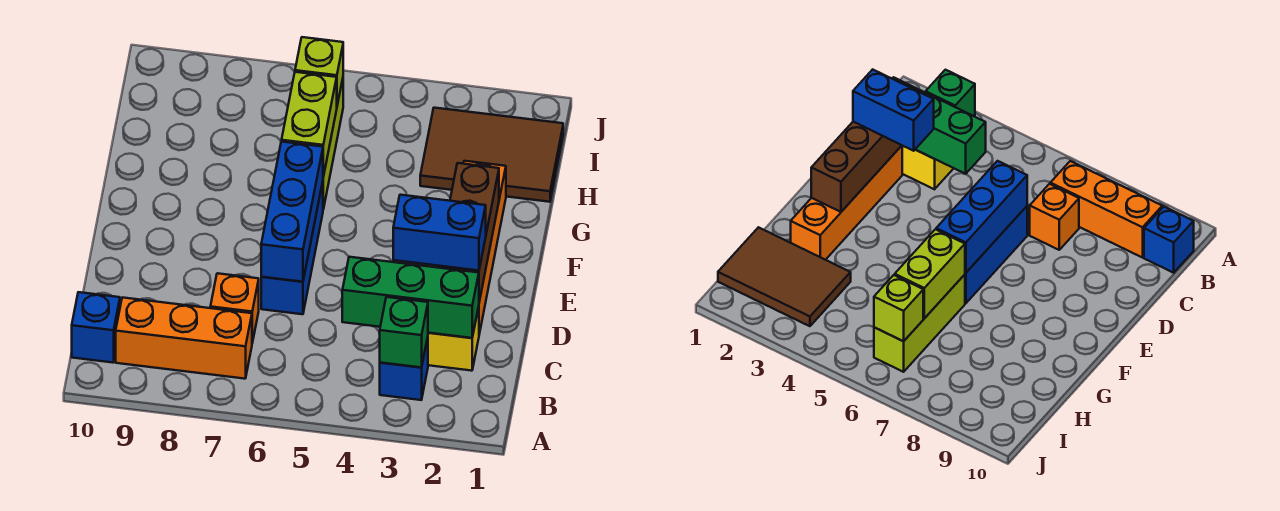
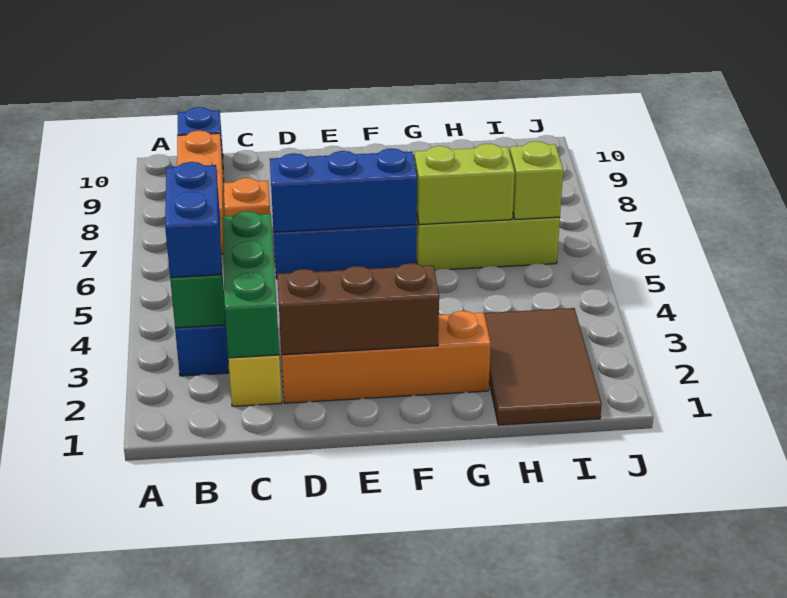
blue 1x2 brick [393,195,486,271] -> blue 1x2 brick moved to [165,162,221,278]

